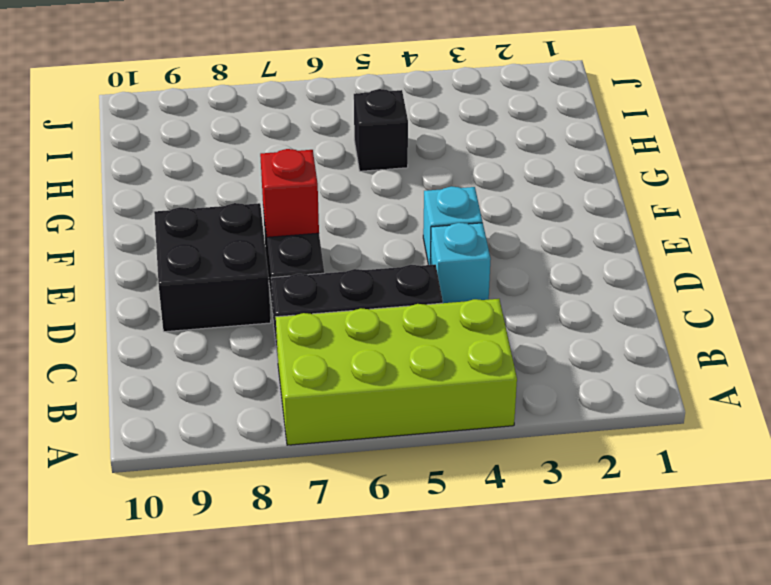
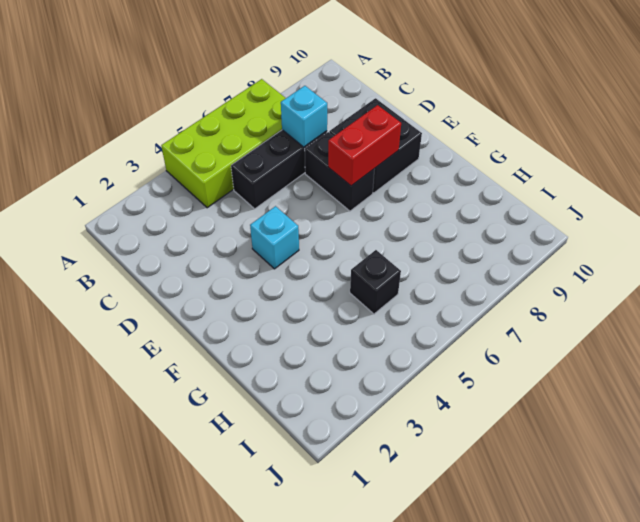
cyan 1x1 brick [430,223,491,303] -> cyan 1x1 brick moved to [281,86,327,147]
red 1x1 brick [260,149,319,237] -> red 1x2 brick [328,105,401,186]

